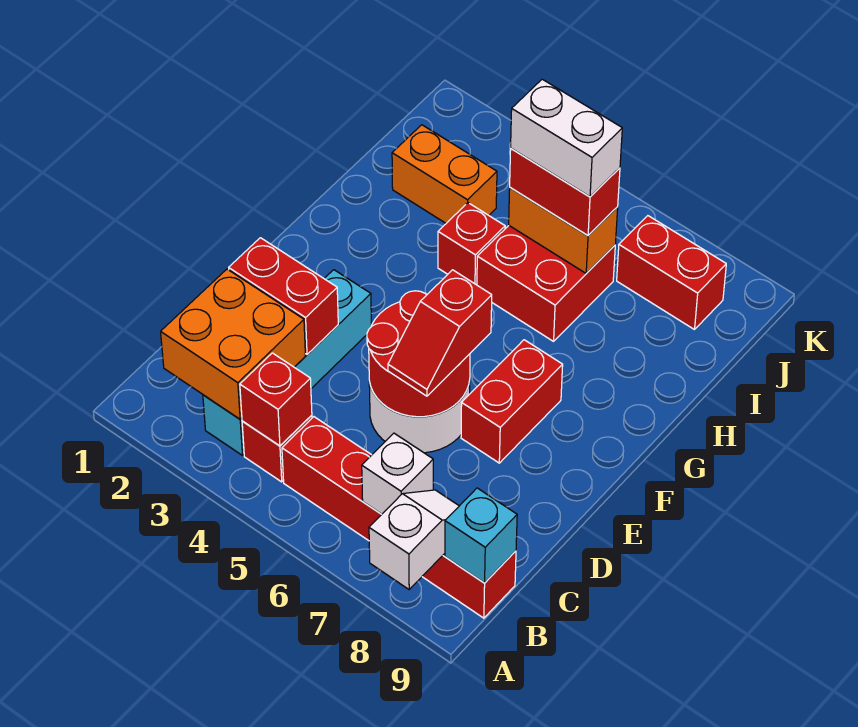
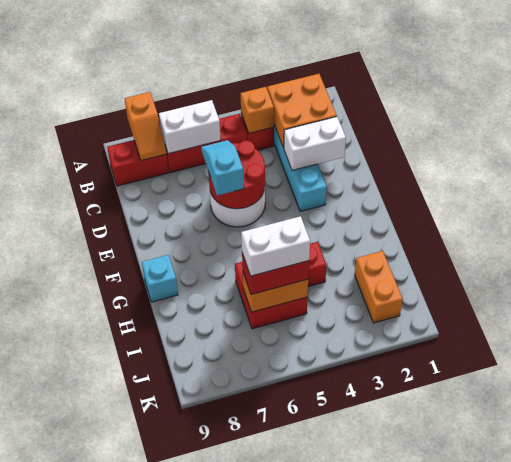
white 1x2 slope [369,490,459,589] -> orange 1x2 slope [125,92,167,160]
red 1x1 brick [240,353,312,446] -> orange 1x1 brick [241,87,274,133]
white 1x1 brick [362,433,433,514] -> white 1x2 brick [159,100,221,154]
cyan 1x1 brick [445,488,517,583] -> cyan 1x1 brick moved to [142,255,178,302]
red 1x2 brick [229,238,338,354] -> white 1x2 brick [284,117,346,170]
red 1x2 slope [388,270,492,396] -> cyan 1x2 slope [201,140,244,196]
red 1x2 brick [461,340,563,463] -> none
orange 1x2 brick [392,125,497,223] -> orange 1x2 brick turned to [355,251,403,323]
red 1x2 brick [617,216,726,330] -> none

